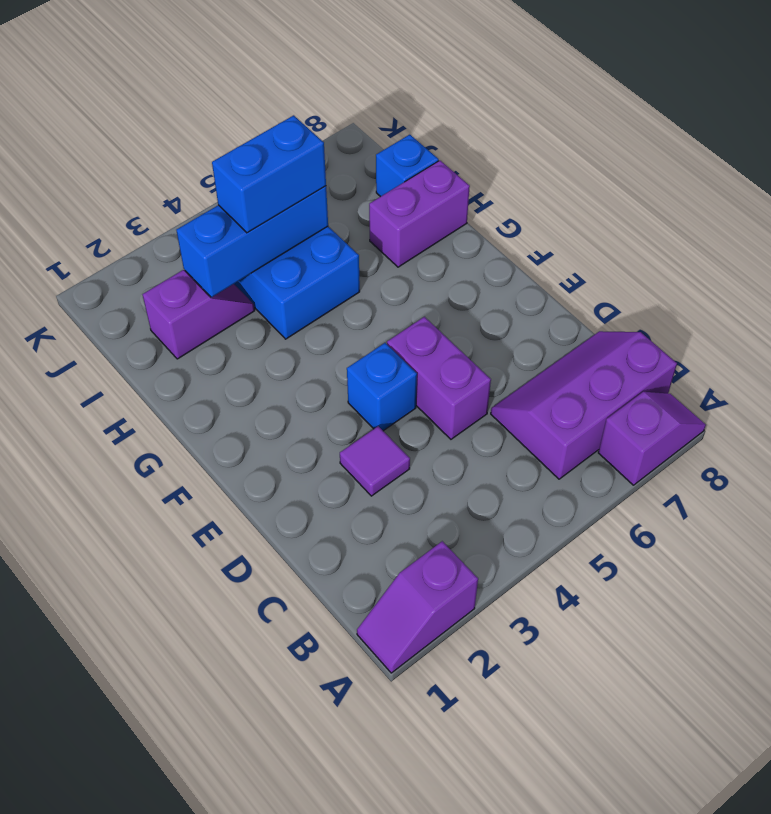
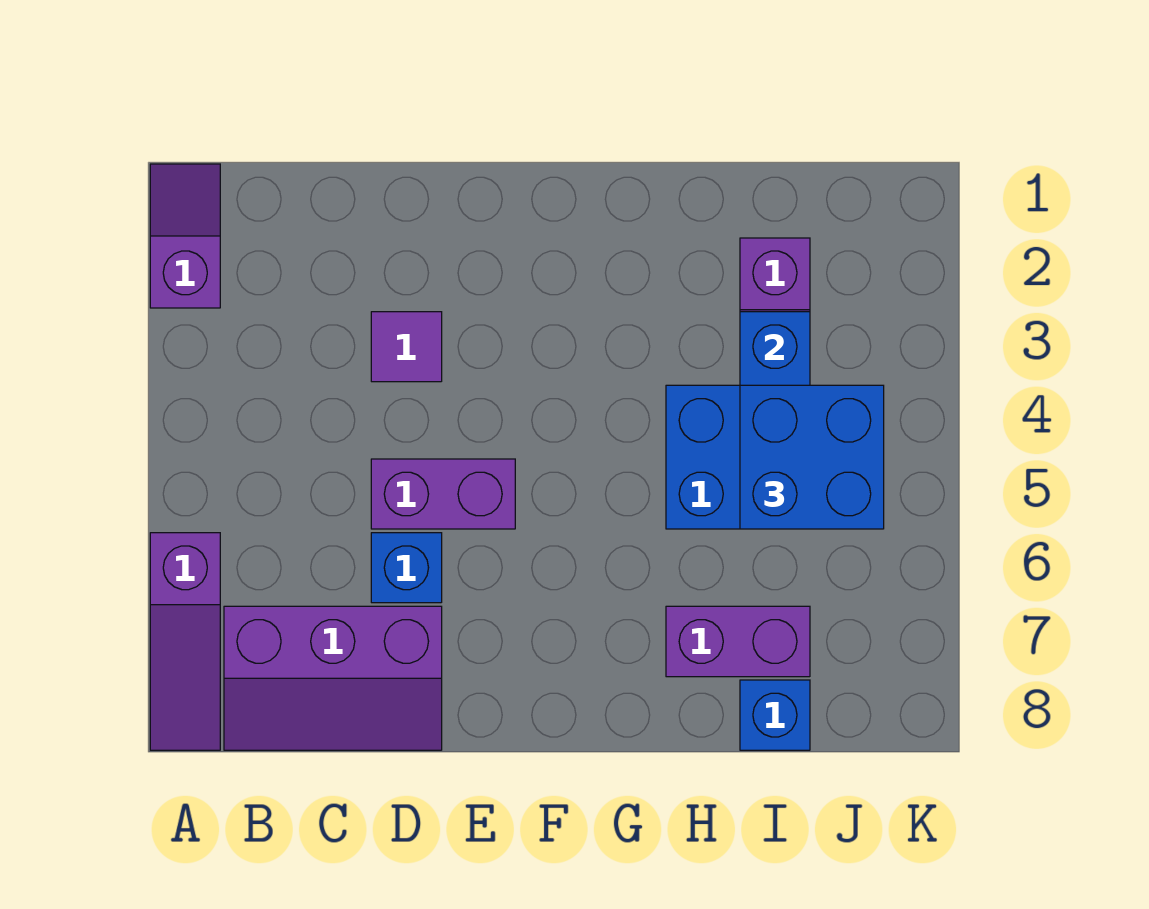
purple 1x2 slope [598,392,706,485] -> purple 1x3 slope [150,533,220,750]
purple 2x3 slope [491,331,677,479] -> purple 2x3 slope turned to [224,606,442,750]
blue 1x1 brick [347,343,417,431] -> blue 1x1 brick moved to [371,533,442,603]
purple 1x2 brick [369,161,470,267] -> purple 1x2 brick turned to [666,606,810,677]
blue 1x2 brick [212,115,326,233] -> blue 2x2 brick [740,385,884,529]

